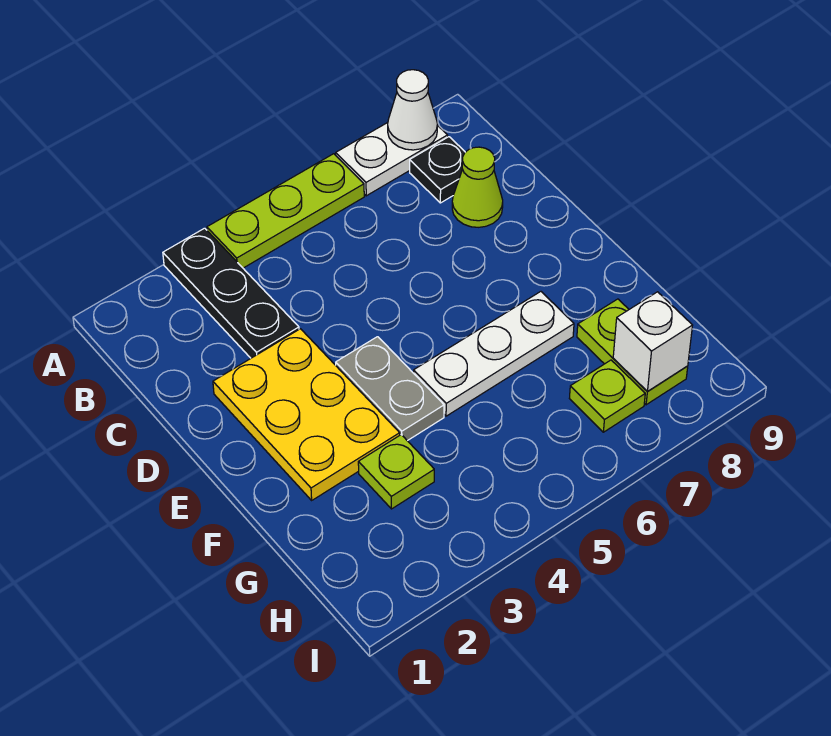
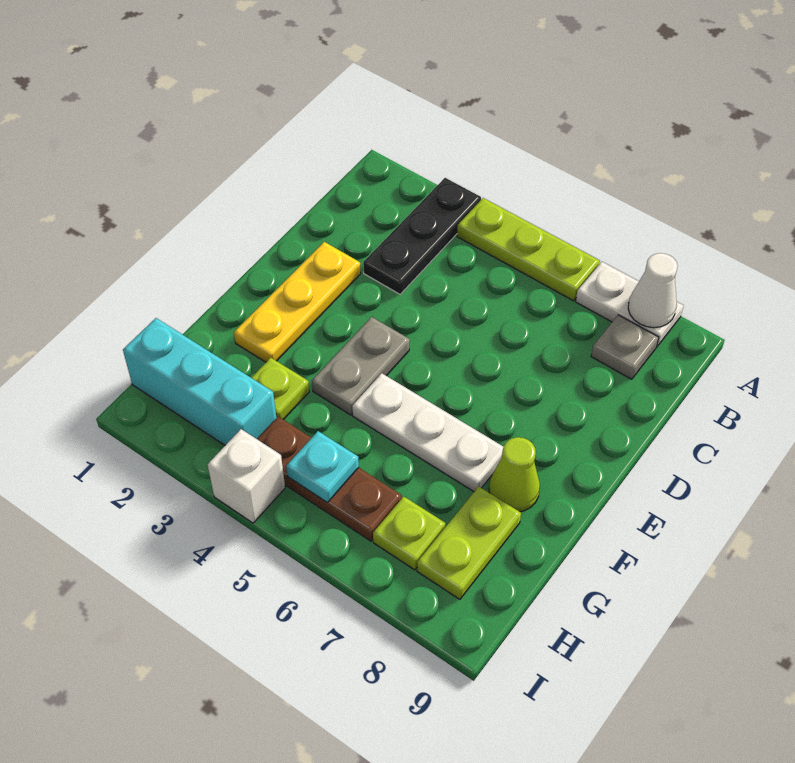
black 1x1 plate [410,137,465,203] -> grey 1x1 plate [591,315,659,379]
lime 1x1 cone [452,147,503,227] -> lime 1x1 cone moved to [489,437,540,512]
yellow 2x3 plate [213,329,400,500] -> yellow 1x3 plate [234,242,361,362]
none -> cyan 1x3 brick [123,318,277,445]
none -> brown 1x3 plate [257,417,402,541]
none -> cyan 1x1 plate [286,431,359,503]
white 1x1 brick [613,292,693,391] -> white 1x1 brick moved to [208,429,285,523]

